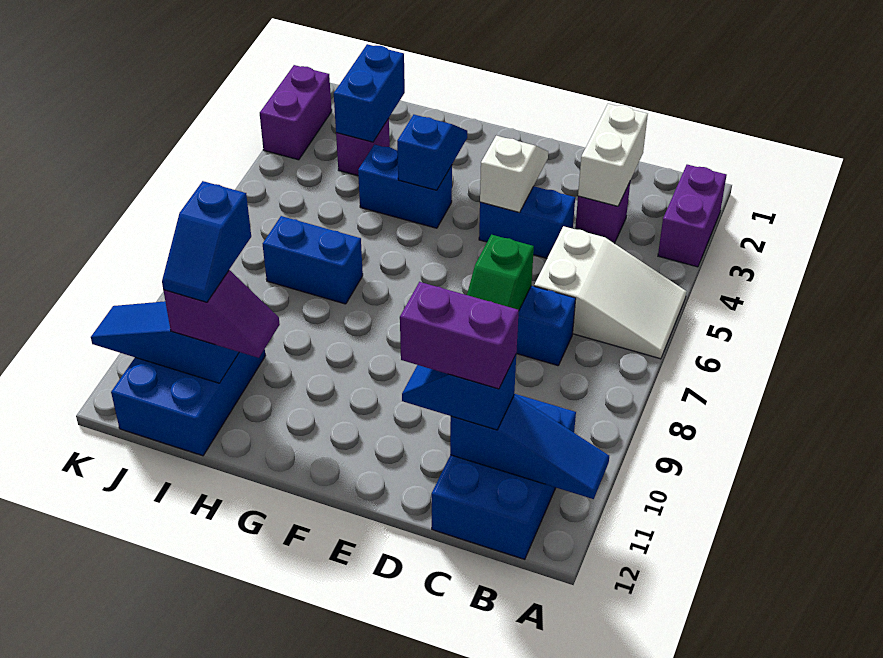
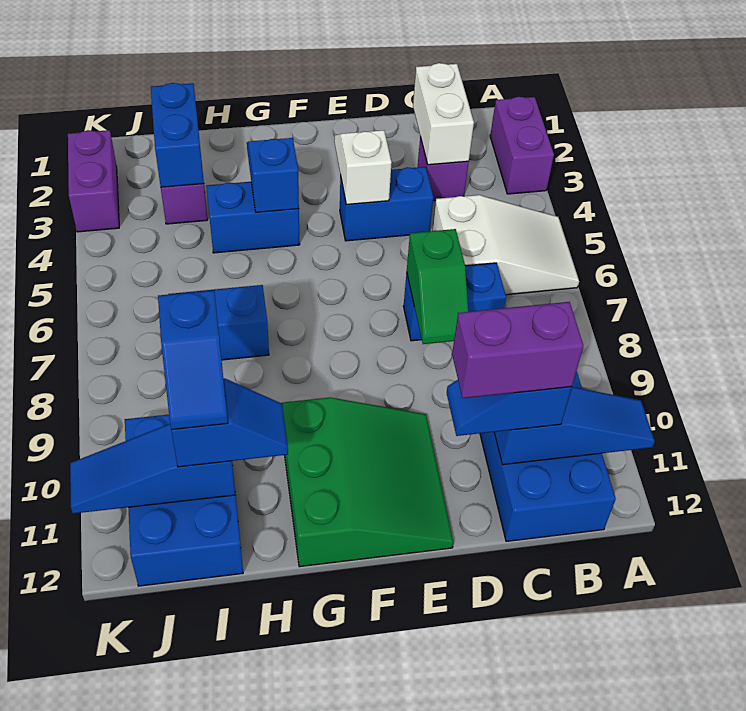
none -> green 3x3 slope [282,398,454,567]
purple 1x2 slope [163,270,280,358] -> blue 1x2 slope [171,378,288,467]

